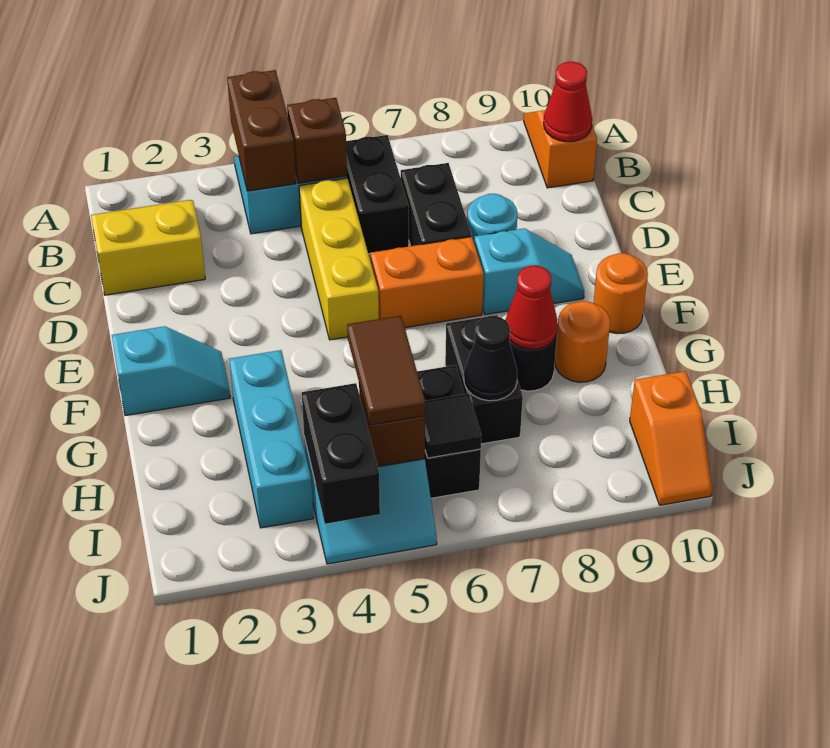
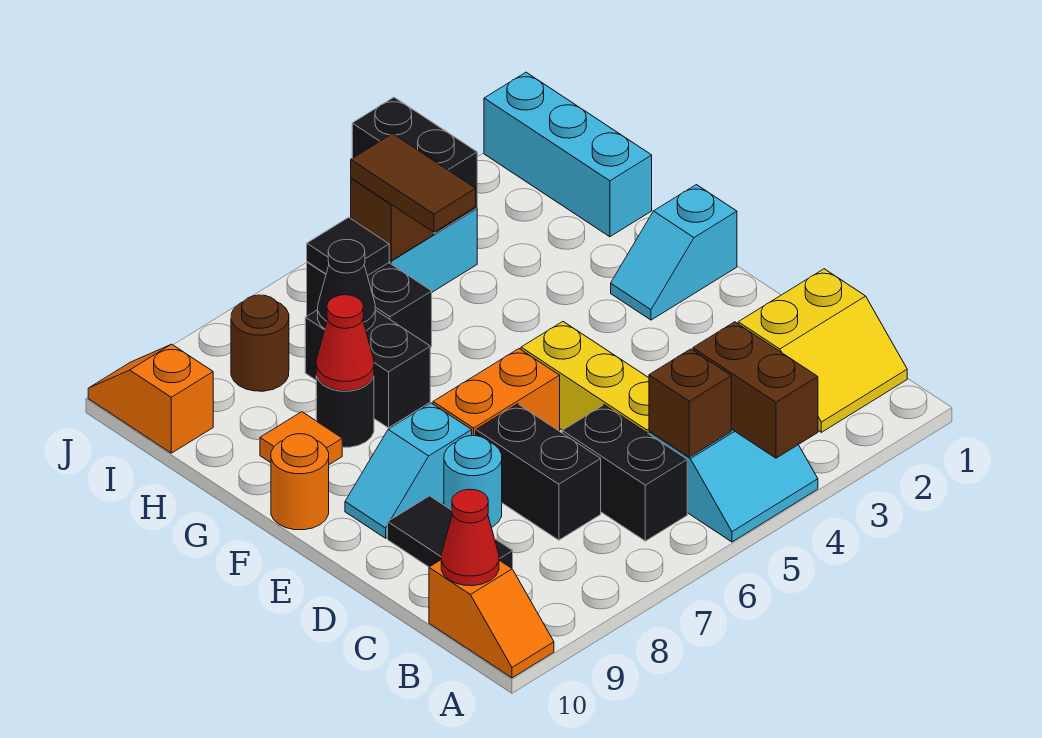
none -> black 1x2 tile [388,496,513,569]
cyan 1x3 brick [229,350,314,528] -> cyan 1x3 brick moved to [484,72,652,237]
orange 1x1 round brick [555,301,610,382] -> orange 1x1 tile [260,412,342,465]
none -> brown 1x1 round brick [231,295,289,391]

